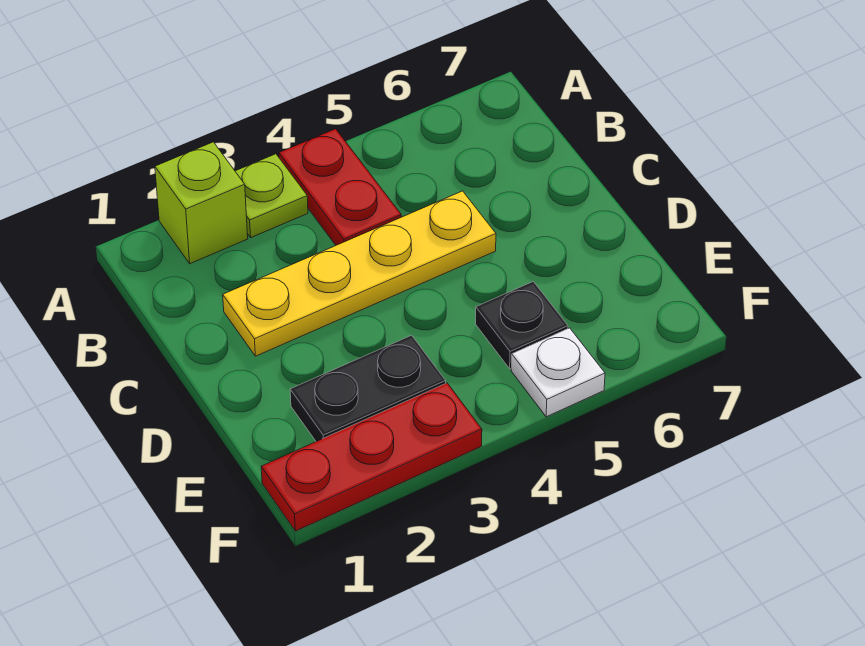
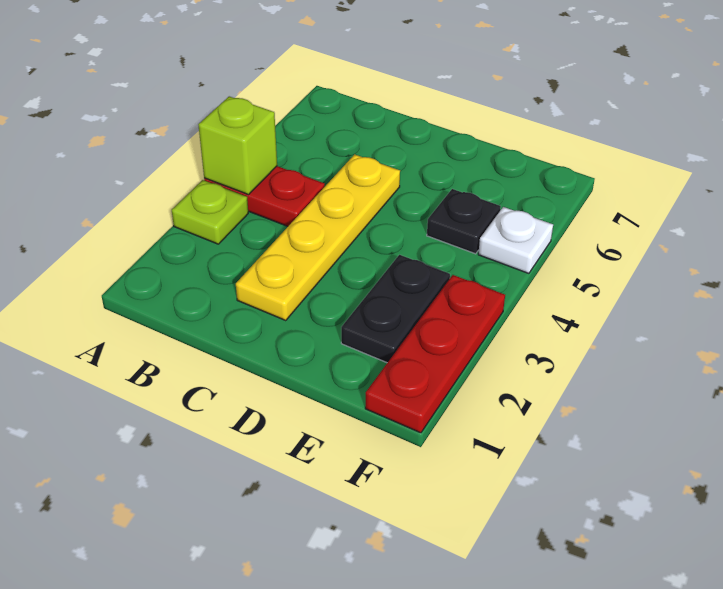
lime 1x1 brick [155,142,248,264] -> lime 1x1 brick moved to [198,96,277,195]

